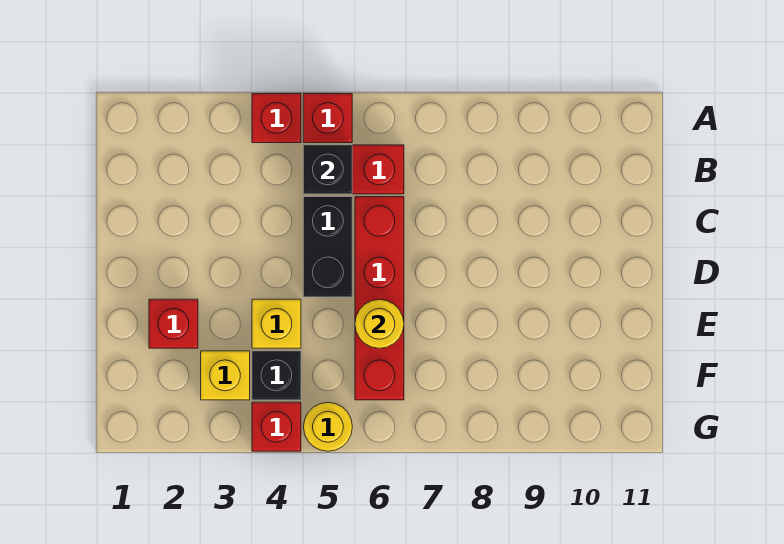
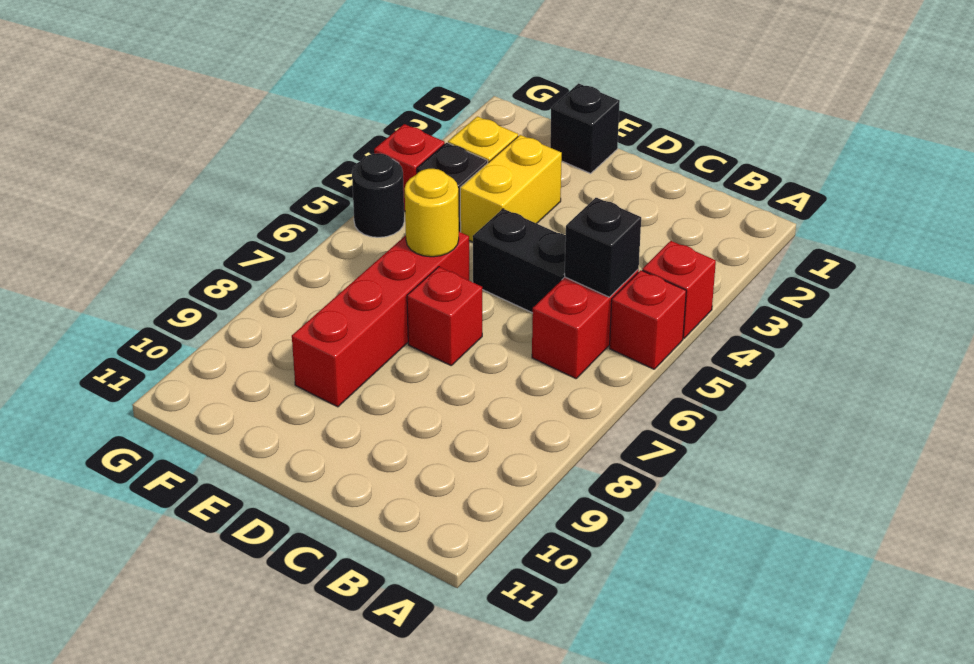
red 1x4 brick [355,197,404,400] -> red 1x4 brick turned to [292,232,469,407]
none -> black 1x1 brick [550,83,620,173]
red 1x1 brick [149,299,198,348] -> red 1x1 brick moved to [407,267,482,365]
yellow 1x1 brick [252,299,301,348] -> yellow 1x2 brick [460,135,562,242]
yellow 1x1 round brick [304,402,352,451] -> black 1x1 round brick [352,153,404,237]

